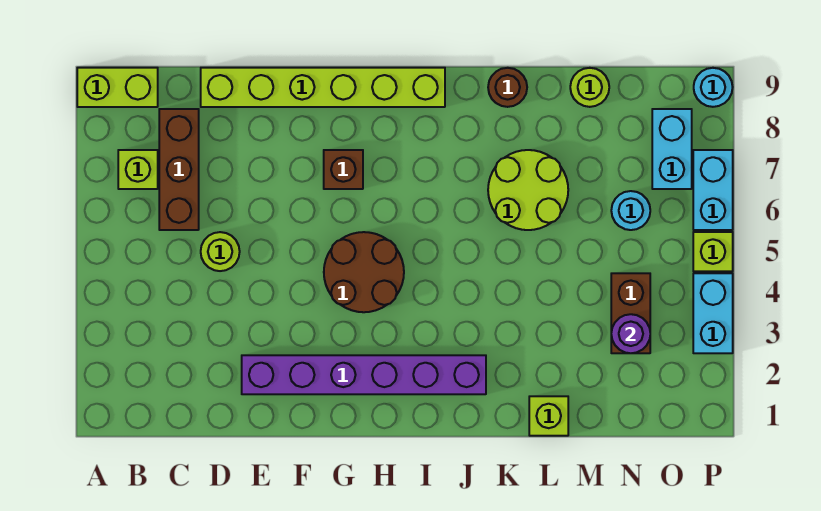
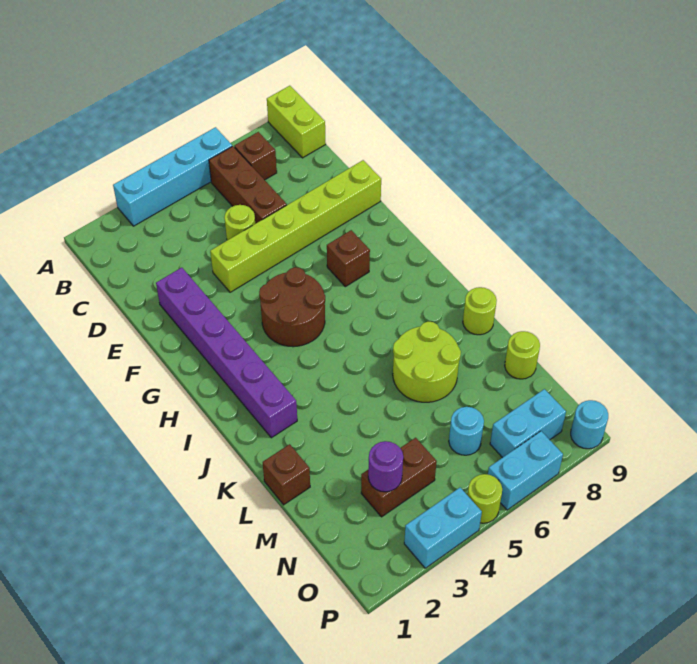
none -> cyan 1x4 brick [113,127,232,226]
lime 1x1 brick [118,150,158,189] -> brown 1x1 brick [234,132,277,180]
brown 1x3 brick [159,109,199,230] -> brown 1x3 brick turned to [209,146,287,224]
lime 1x6 brick [201,68,445,107] -> lime 1x6 brick turned to [210,160,381,292]
brown 1x1 round brick [488,68,527,107] -> lime 1x1 round brick [463,287,497,335]
lime 1x1 brick [529,396,568,436] -> brown 1x1 brick [263,444,310,505]
lime 1x1 brick [693,232,733,271] -> lime 1x1 round brick [468,474,502,523]

